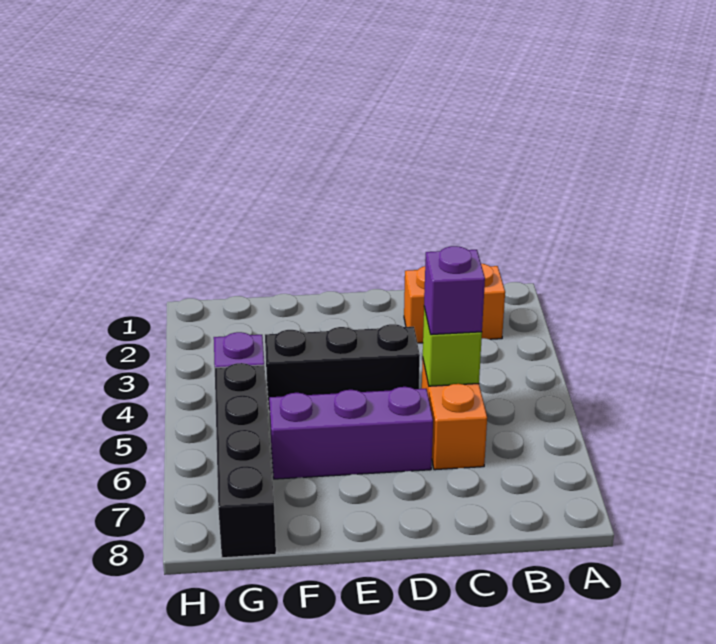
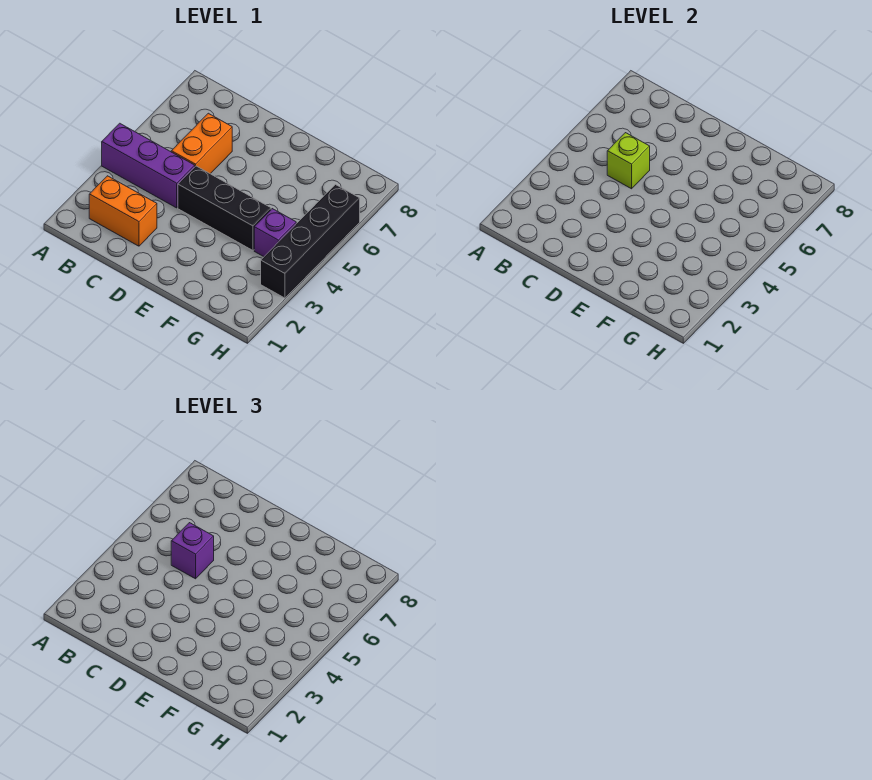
purple 1x3 brick [269,387,433,479] -> purple 1x3 brick moved to [102,123,195,208]
black 1x4 brick [215,363,276,558] -> black 1x4 brick moved to [261,184,360,298]

